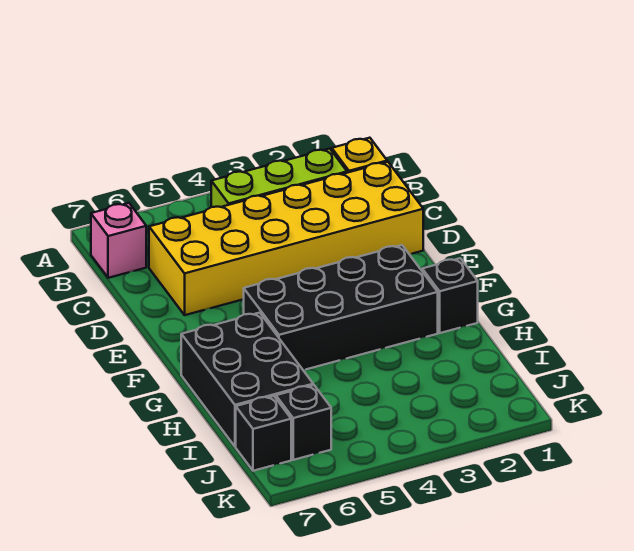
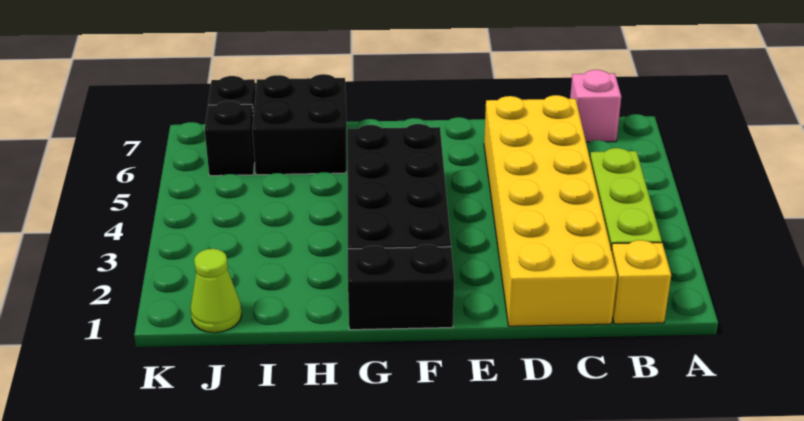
black 1x1 brick [422,258,478,333] -> black 1x2 brick [348,244,454,330]
black 2x3 brick [181,313,313,447] -> black 2x2 brick [252,74,346,175]
none -> lime 1x1 cone [191,249,242,333]

